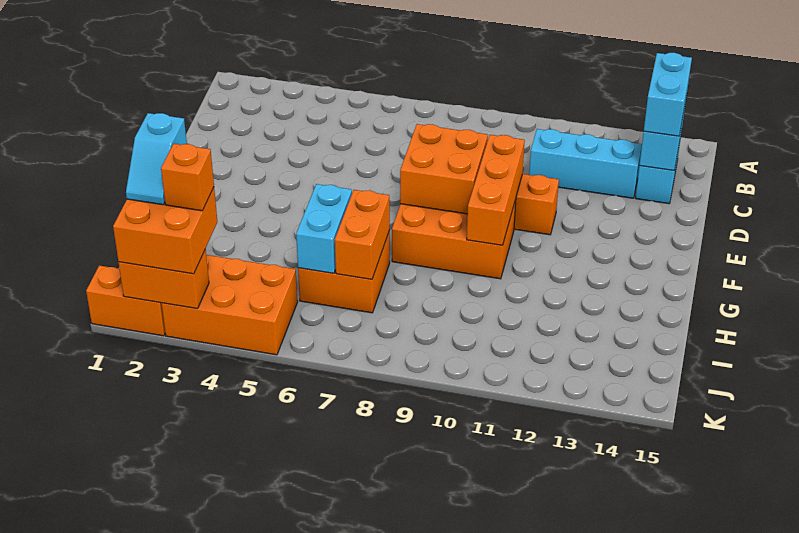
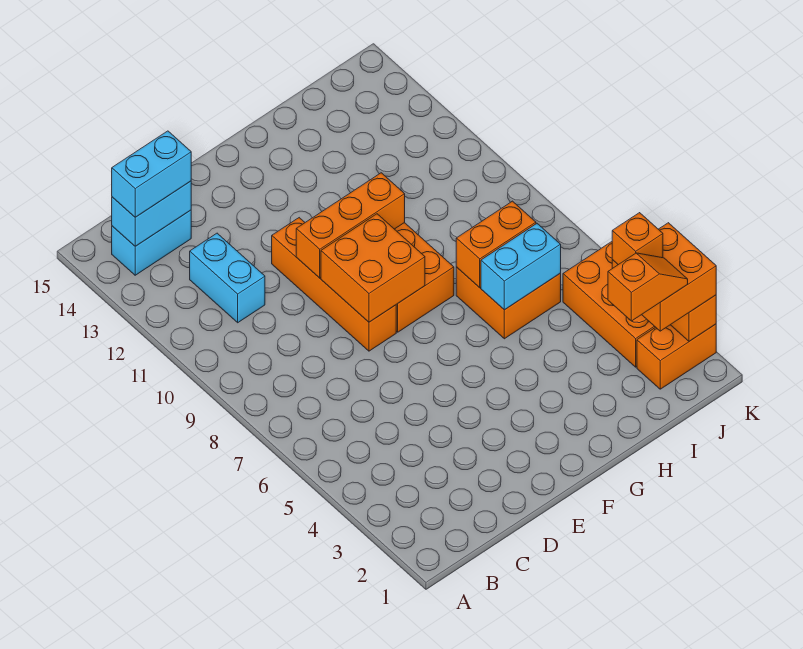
cyan 1x3 brick [529,129,642,198] -> cyan 1x2 brick [190,233,265,323]
cyan 1x2 slope [126,113,187,205] -> orange 1x2 slope [608,253,688,321]
orange 1x2 brick [86,265,165,336] -> orange 1x2 brick turned to [637,324,716,389]

